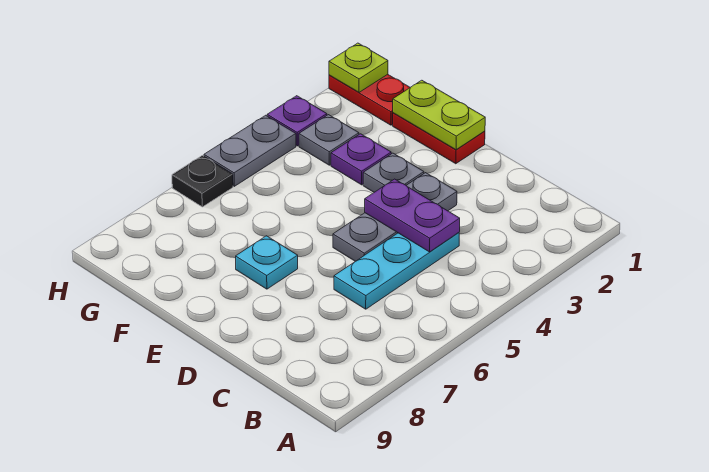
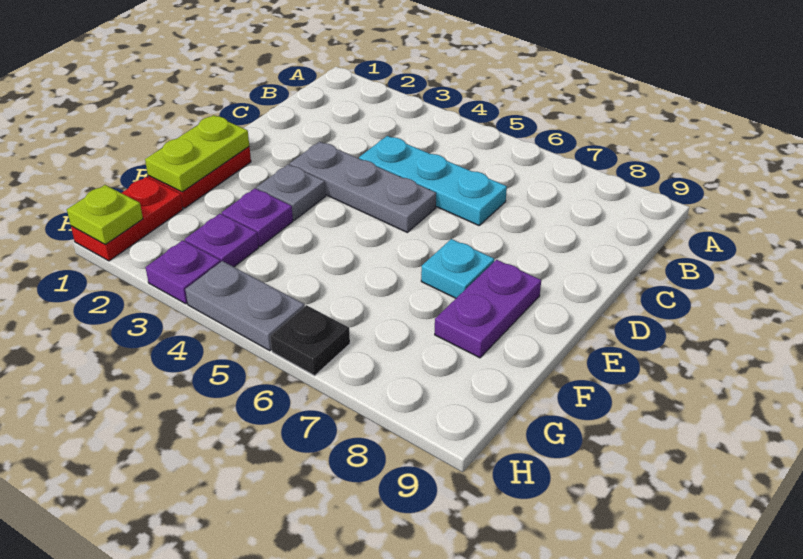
purple 1x2 plate [365,179,460,252] -> purple 1x2 plate moved to [435,260,541,358]
grey 1x1 plate [299,115,359,165] -> purple 1x1 plate [185,214,259,267]

